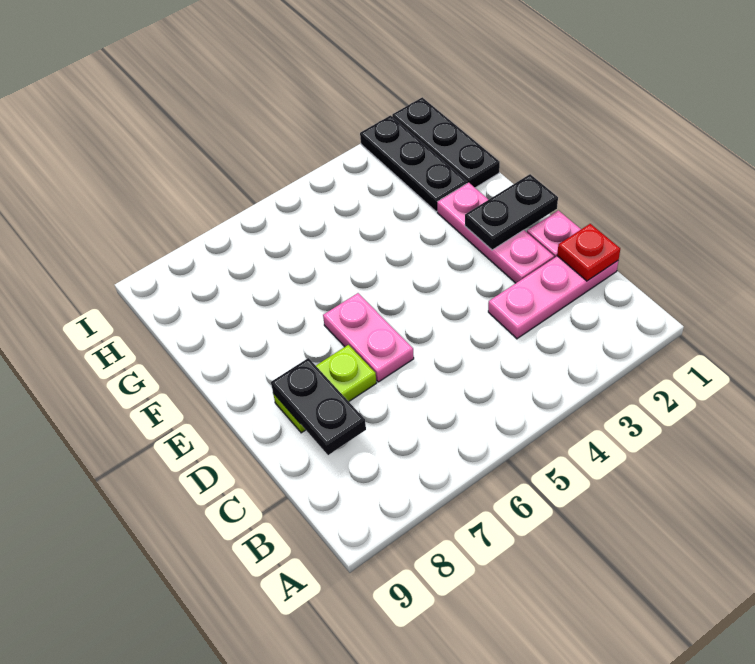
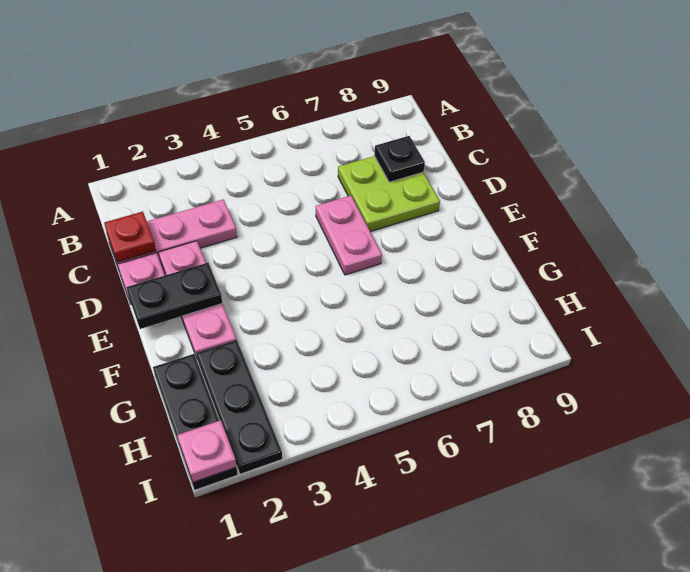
black 1x2 plate [271,358,366,455] -> black 1x1 plate [374,136,425,182]
lime 1x2 plate [273,345,376,433] -> lime 2x2 plate [338,156,440,232]
none -> pink 1x1 plate [177,420,237,482]

